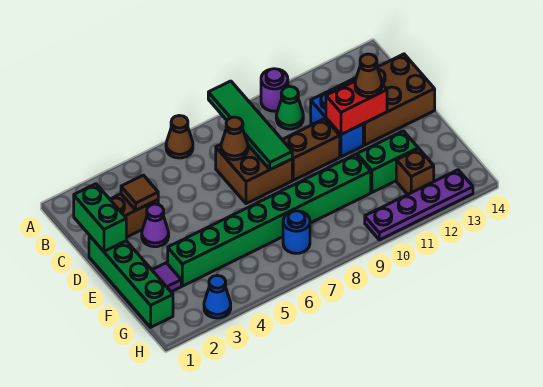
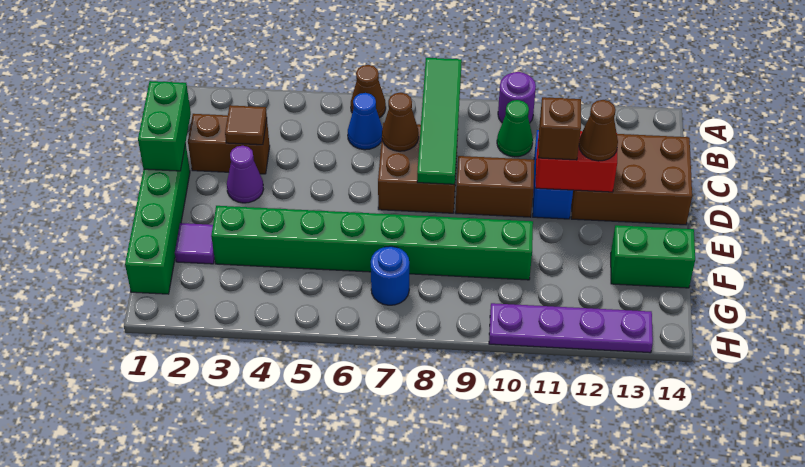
green 1x2 brick [357,131,418,192] -> green 1x2 brick moved to [611,225,695,288]
brown 1x1 brick [396,149,434,195] -> brown 1x1 brick moved to [538,97,581,160]
blue 1x1 cone [204,276,231,318] -> blue 1x1 cone moved to [348,93,383,150]

